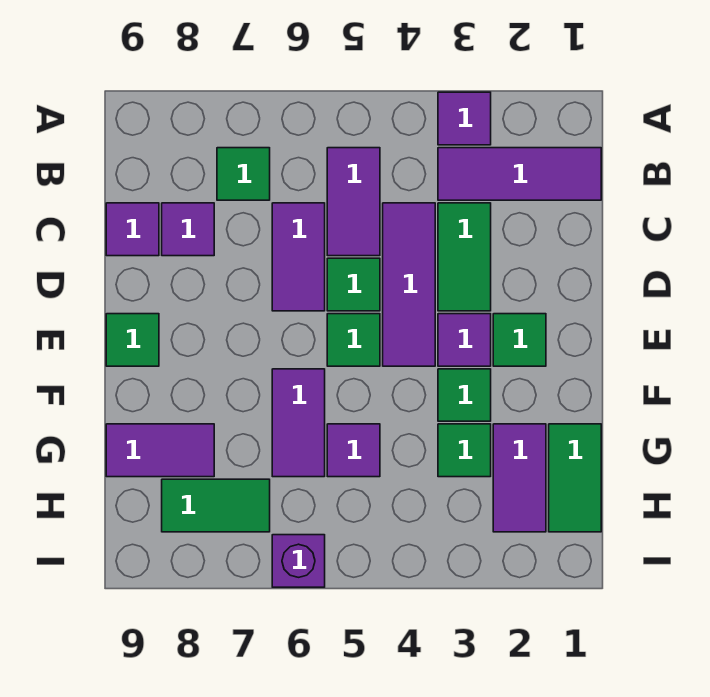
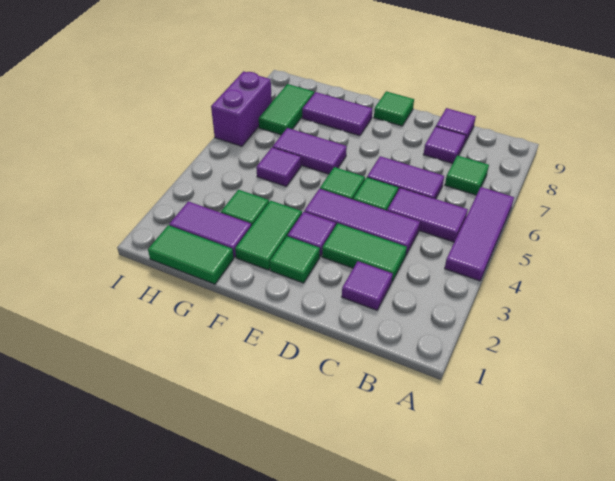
purple 1x1 tile [438,92,491,145] -> purple 1x1 tile moved to [342,261,393,310]
purple 1x3 tile [438,148,601,200] -> purple 1x3 tile moved to [445,187,514,281]
green 1x1 tile [438,369,491,421] -> green 1x2 tile [235,201,302,270]
purple 1x2 tile [106,424,214,477] -> purple 1x2 tile turned to [302,92,373,136]
purple 1x1 brick [272,535,325,587] -> purple 1x2 brick [211,71,272,146]

